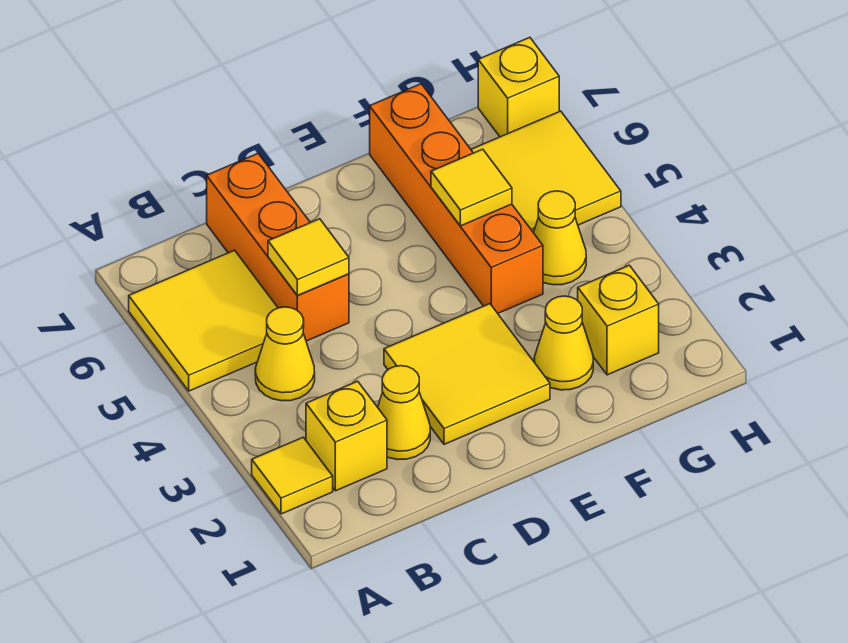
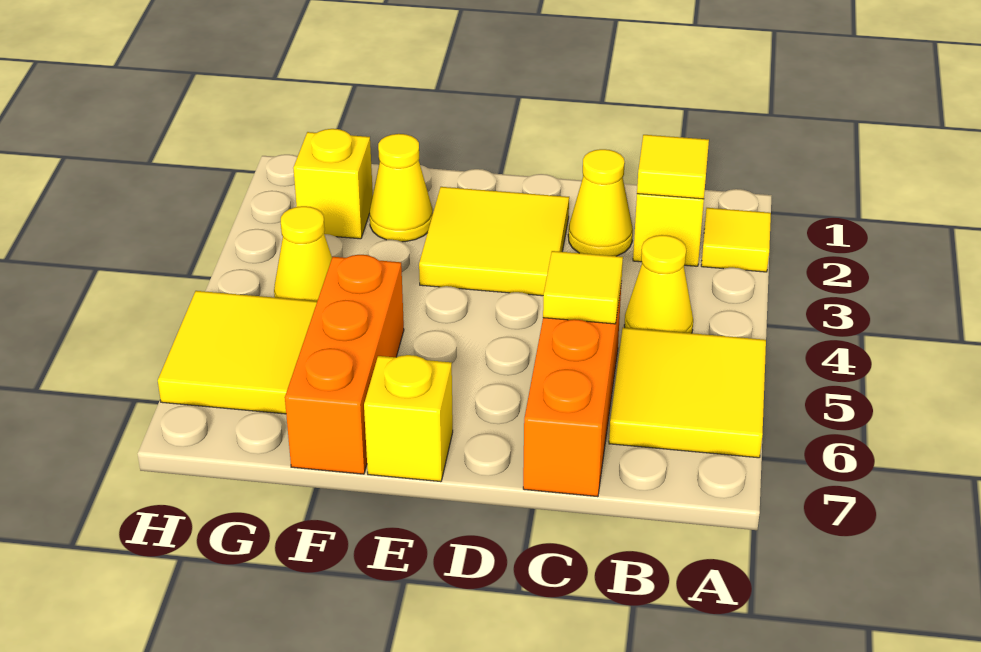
orange 1x4 brick [370,84,543,313] -> orange 1x3 brick [285,255,404,474]
yellow 1x1 tile [431,149,512,226] -> yellow 1x1 tile moved to [637,135,709,199]
yellow 1x1 brick [478,37,559,137] -> yellow 1x1 brick moved to [364,355,453,482]

